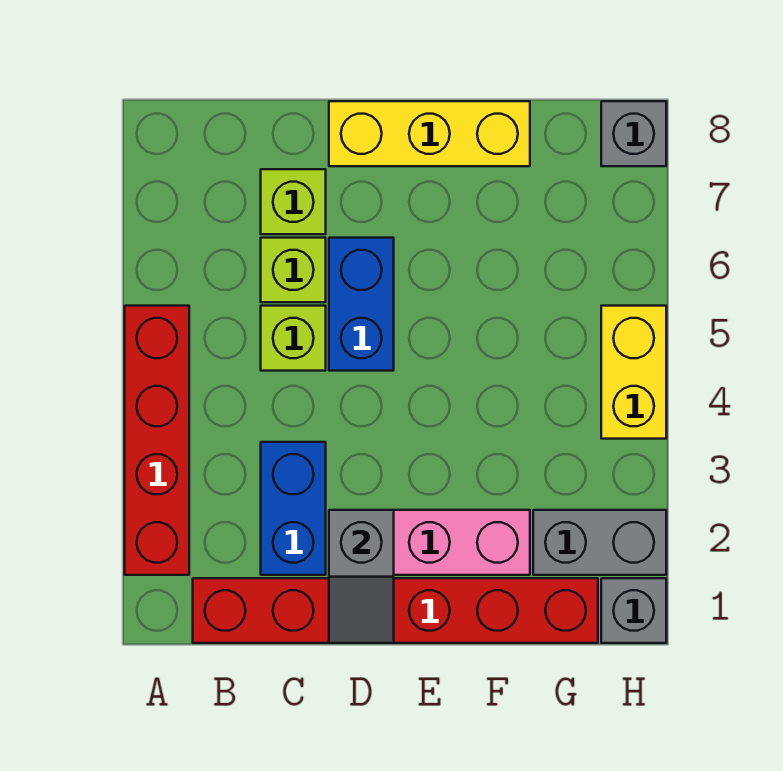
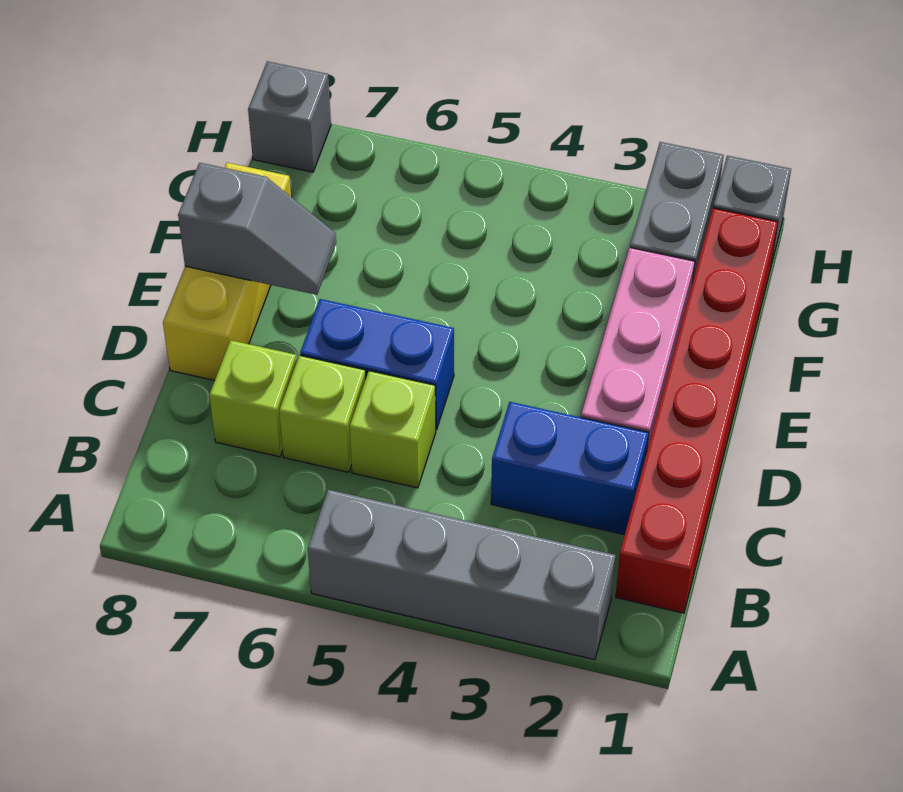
red 1x4 brick [125,306,189,575] -> grey 1x4 brick [308,490,615,660]
grey 1x2 slope [329,510,394,643] -> grey 1x2 slope moved to [178,163,336,295]
yellow 1x2 brick [601,306,666,439] -> none

